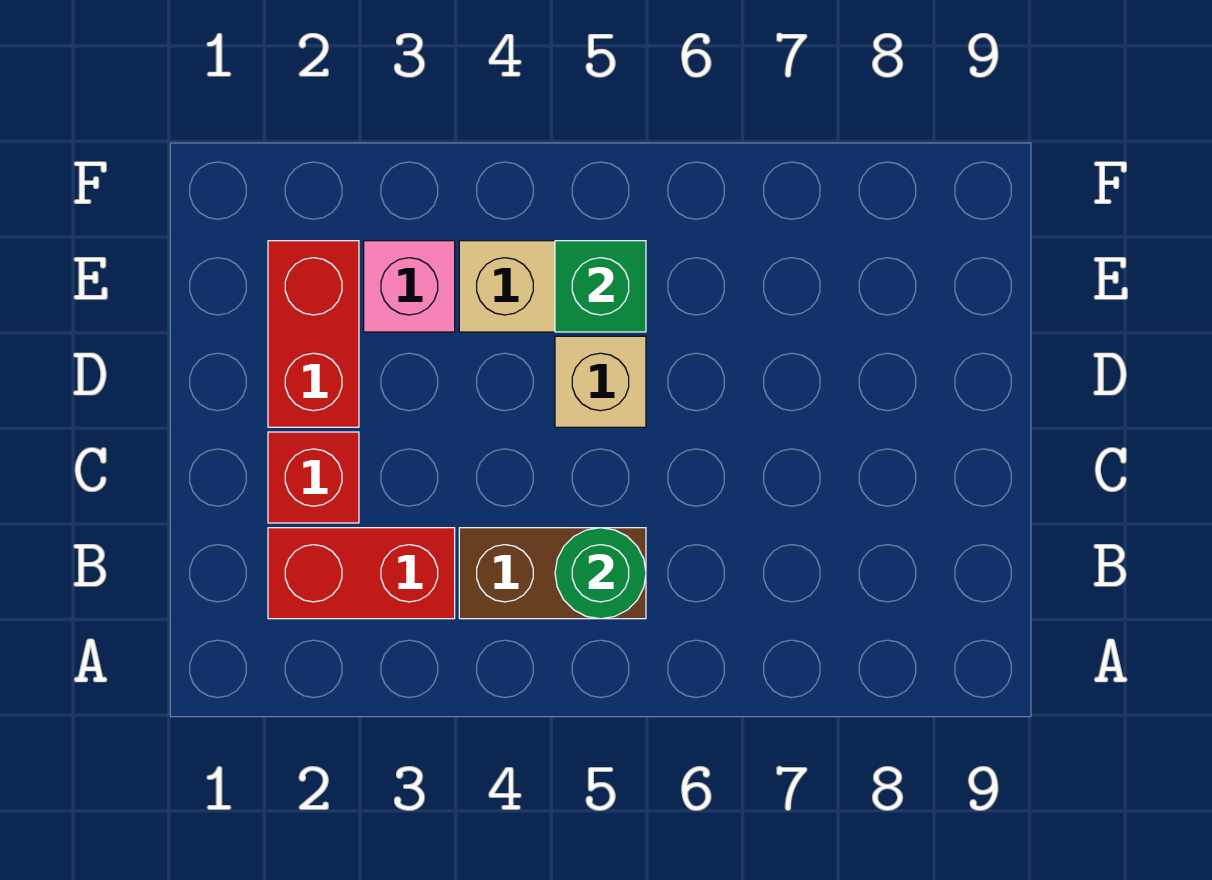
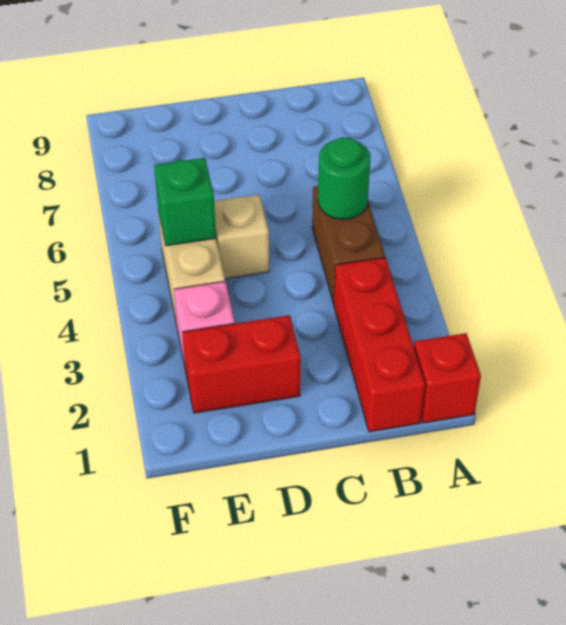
red 1x2 brick [268,528,455,619] -> red 1x3 brick [334,257,425,432]
red 1x1 brick [268,432,359,523] -> red 1x1 brick moved to [414,333,481,423]

